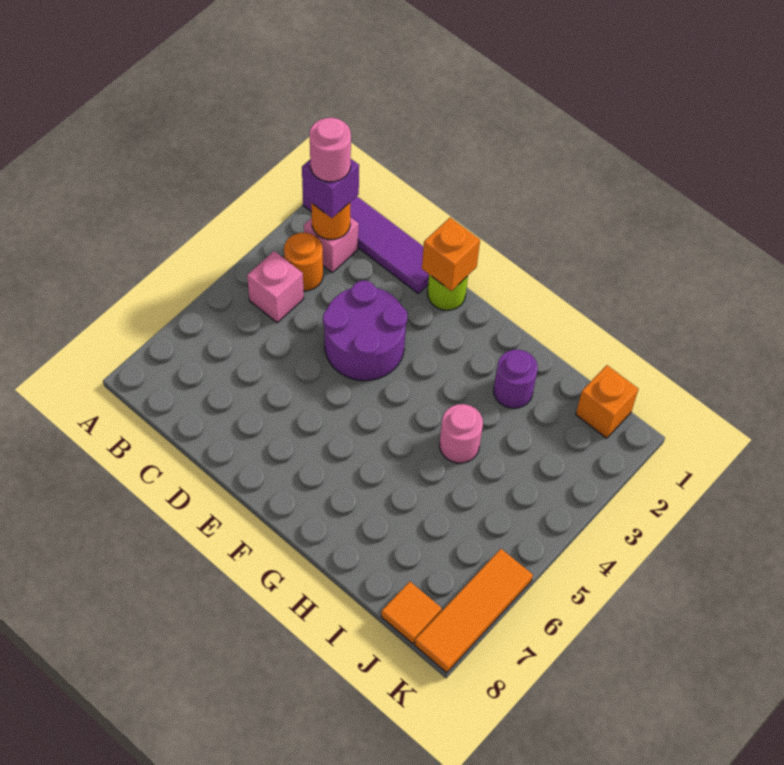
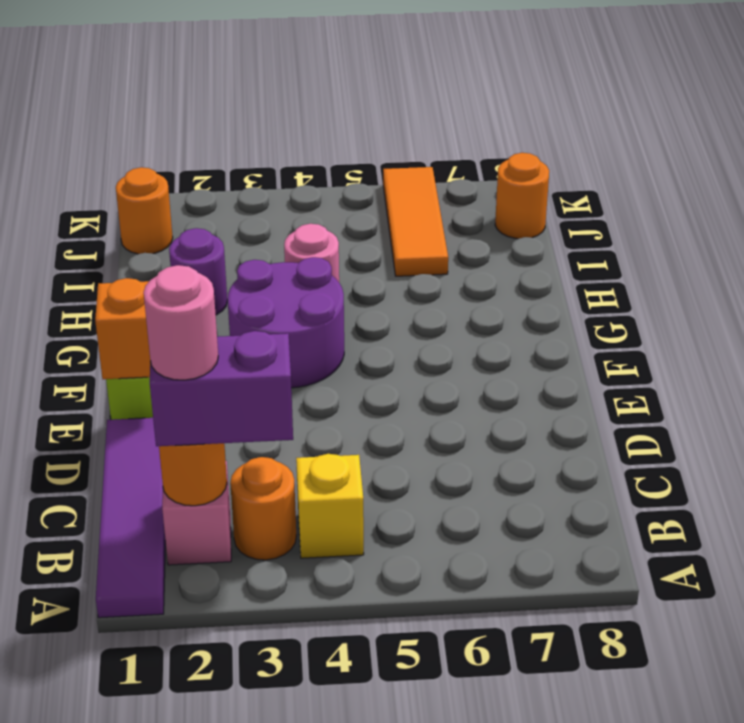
purple 1x1 brick [302,159,359,218] -> purple 1x2 brick [150,331,293,446]
pink 1x1 brick [247,251,304,323] -> yellow 1x1 brick [296,454,364,558]
purple 2x2 round brick [323,281,407,381] -> purple 2x2 round brick moved to [228,257,344,388]
orange 1x1 brick [576,365,638,438] -> orange 1x1 round brick [116,167,173,254]
orange 1x1 tile [381,582,442,644] -> orange 1x1 round brick [495,153,549,239]
orange 1x3 tile [415,549,533,673] -> orange 1x3 tile turned to [383,167,448,276]

